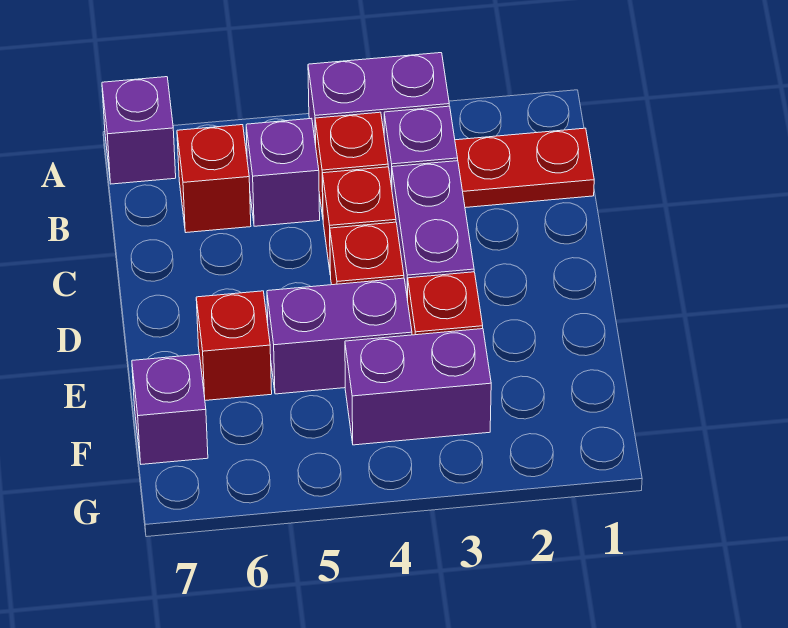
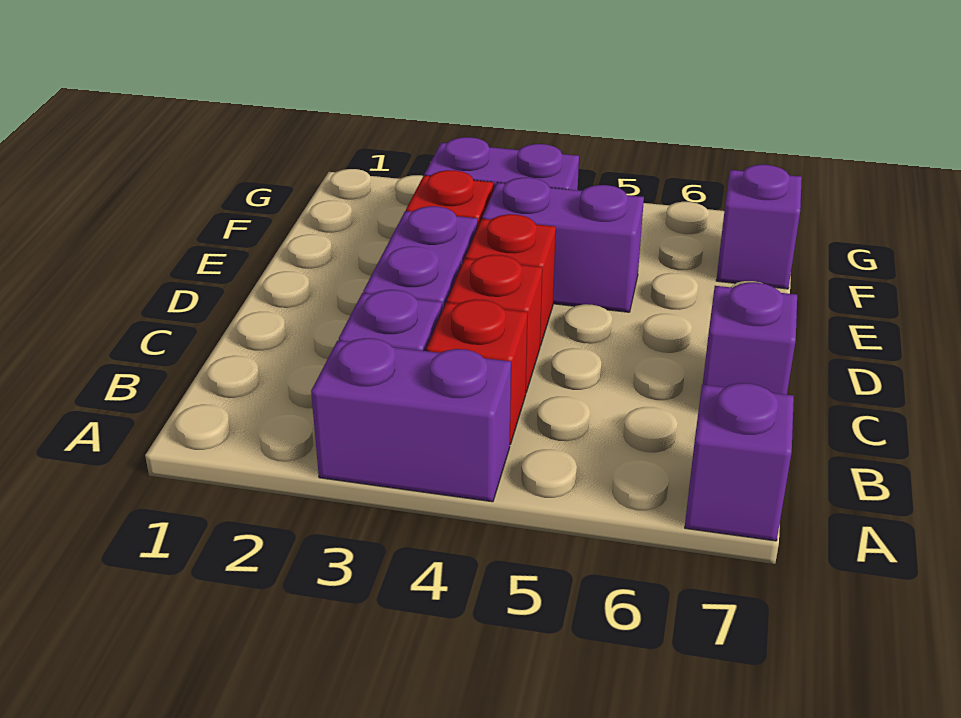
red 1x2 plate [455,128,594,208] -> none
purple 1x1 brick [246,118,320,226] -> purple 1x1 brick moved to [703,282,797,395]
red 1x1 brick [177,125,251,233] -> none
red 1x1 brick [196,291,272,400] -> none

